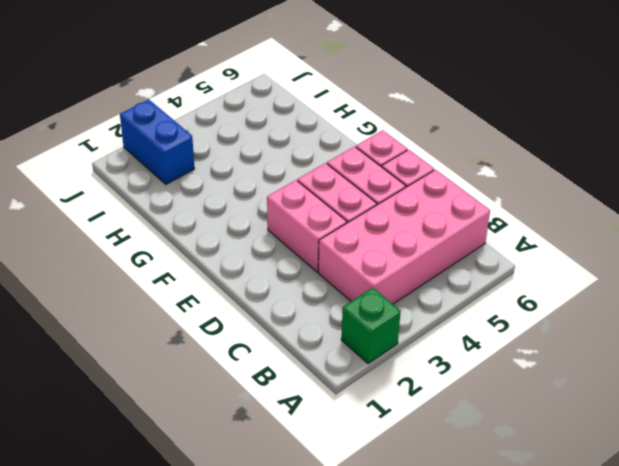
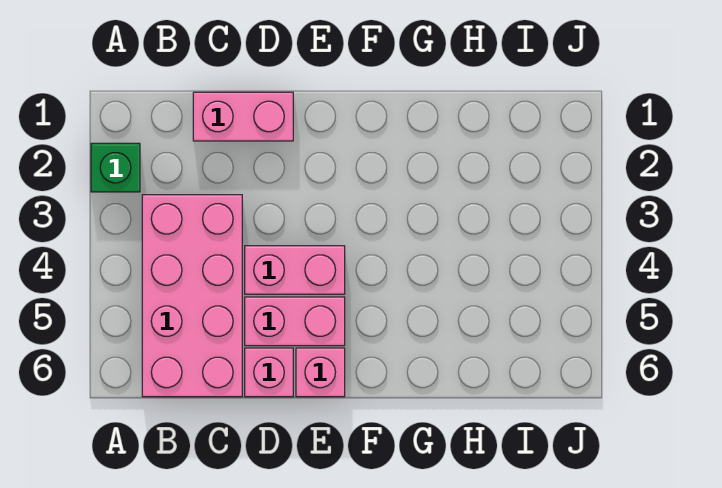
pink 1x2 brick [267,180,347,272] -> pink 1x2 brick moved to [193,92,293,141]
blue 1x2 brick [120,99,195,184] -> none

